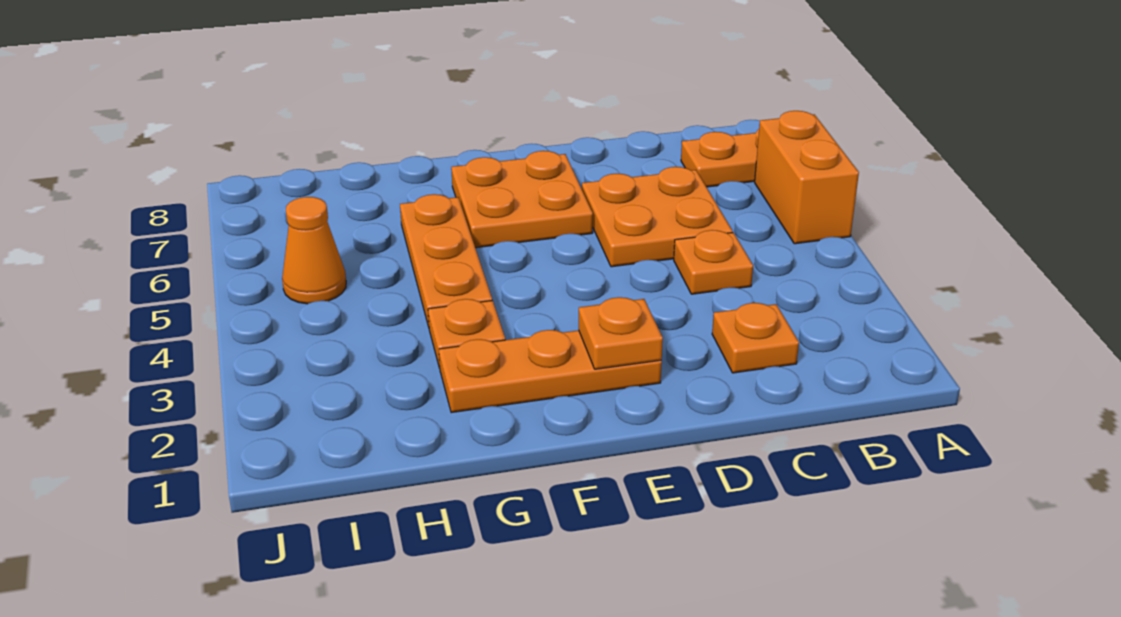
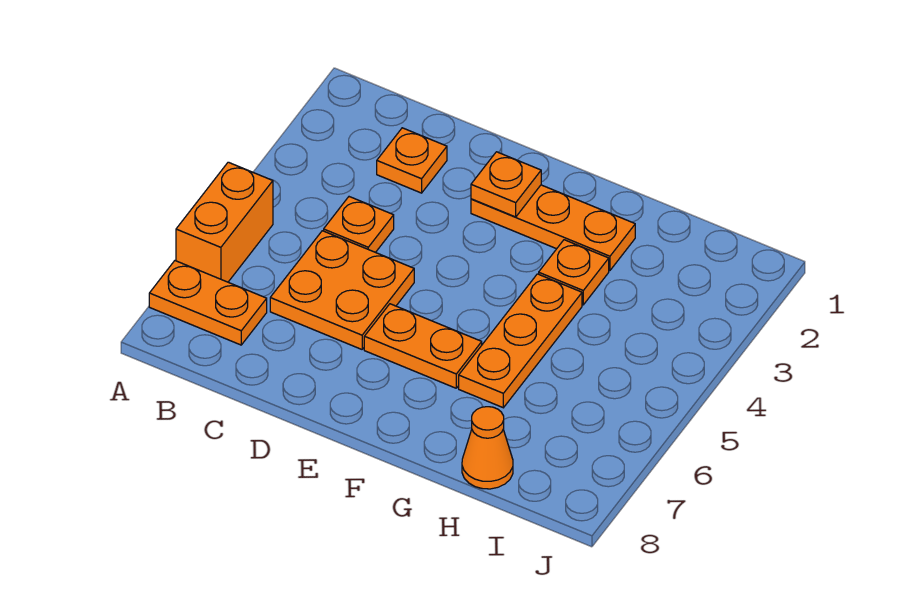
orange 2x2 plate [451,151,593,248] -> orange 1x2 plate [364,304,482,388]
orange 1x1 cone [282,197,346,304] -> orange 1x1 cone moved to [462,407,513,489]

